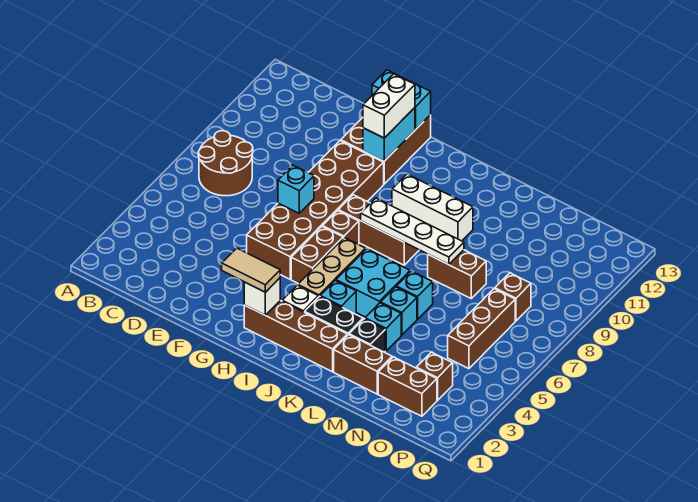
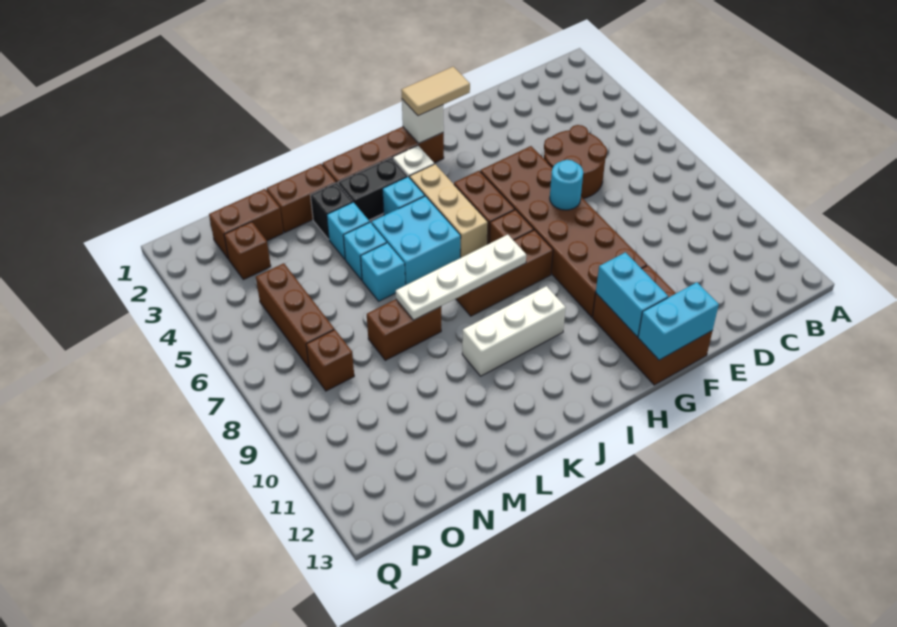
brown 2x2 round brick [198,131,253,196] -> brown 2x2 round brick moved to [544,125,607,199]
cyan 1x1 brick [278,165,314,213] -> cyan 1x1 round brick [550,160,583,210]
white 1x2 brick [363,74,415,138] -> none

